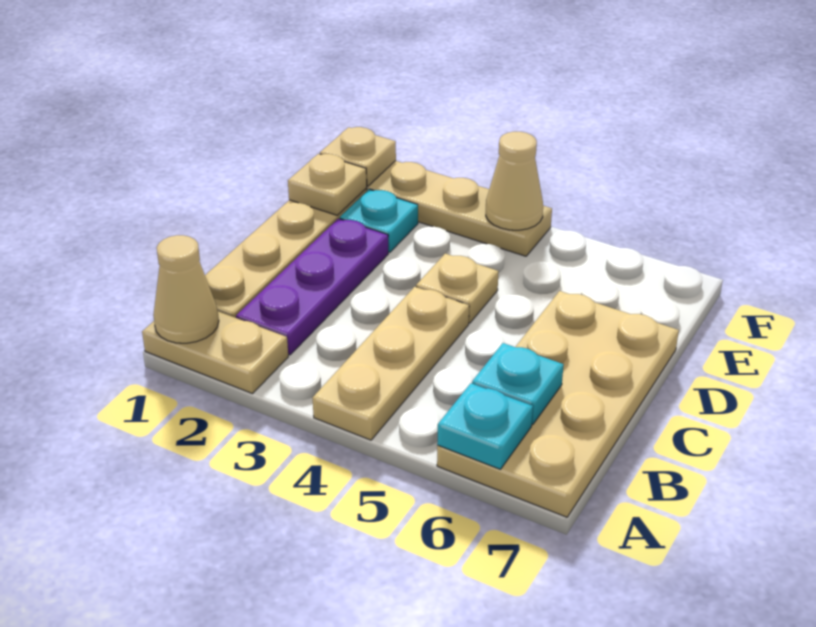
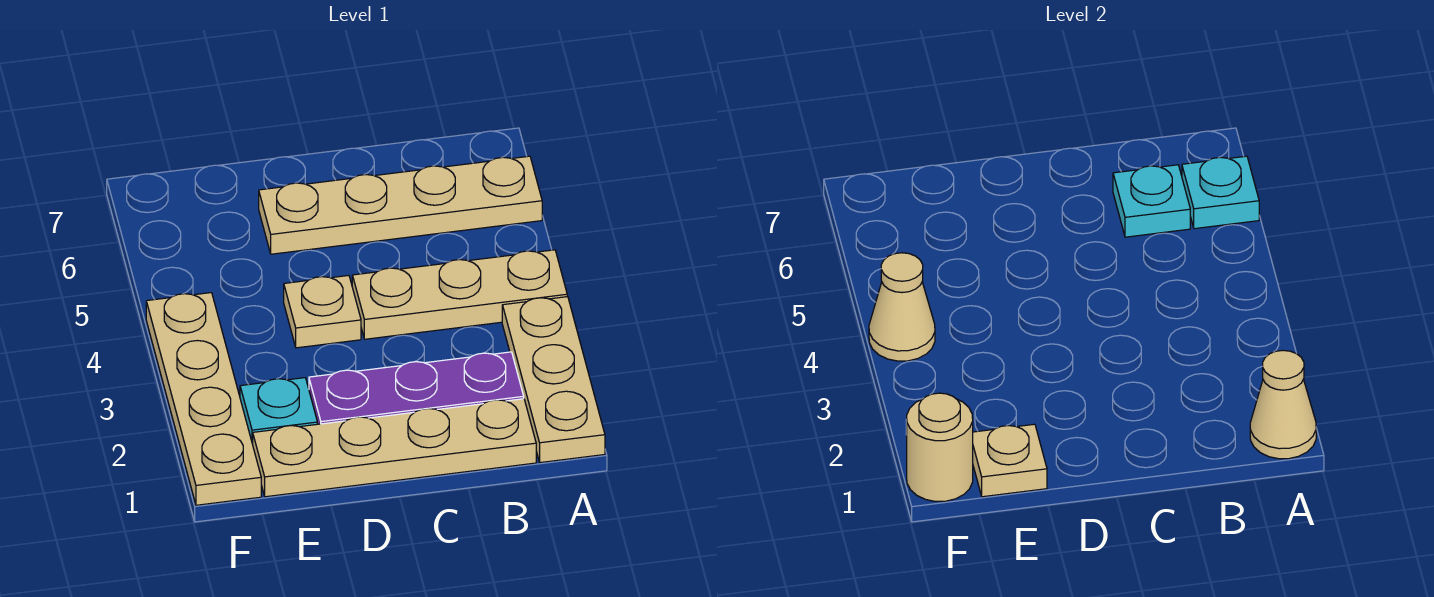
tan 1x2 plate [142,311,288,394] -> tan 1x3 plate [502,297,605,463]
tan 2x4 plate [437,291,679,517] -> tan 1x4 plate [259,156,542,254]
tan 1x1 plate [320,127,396,186] -> tan 1x1 round brick [906,393,973,501]

